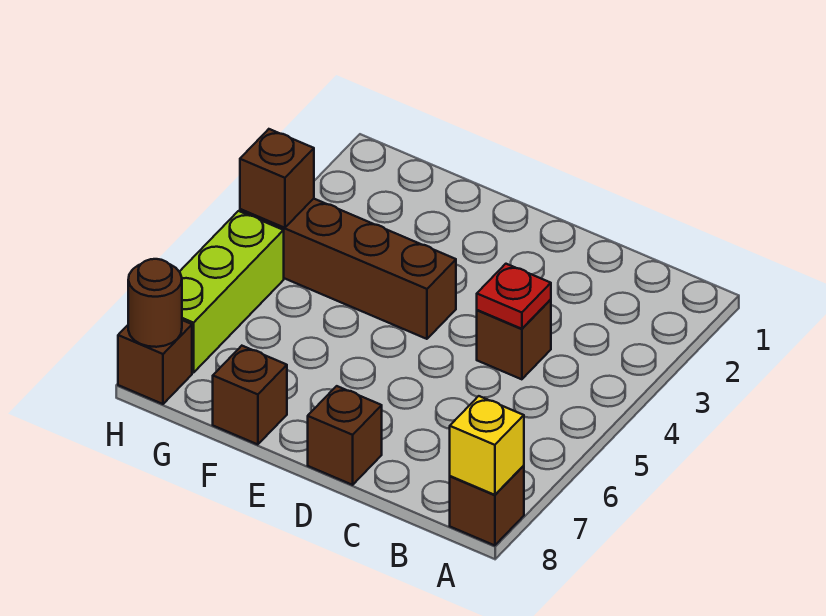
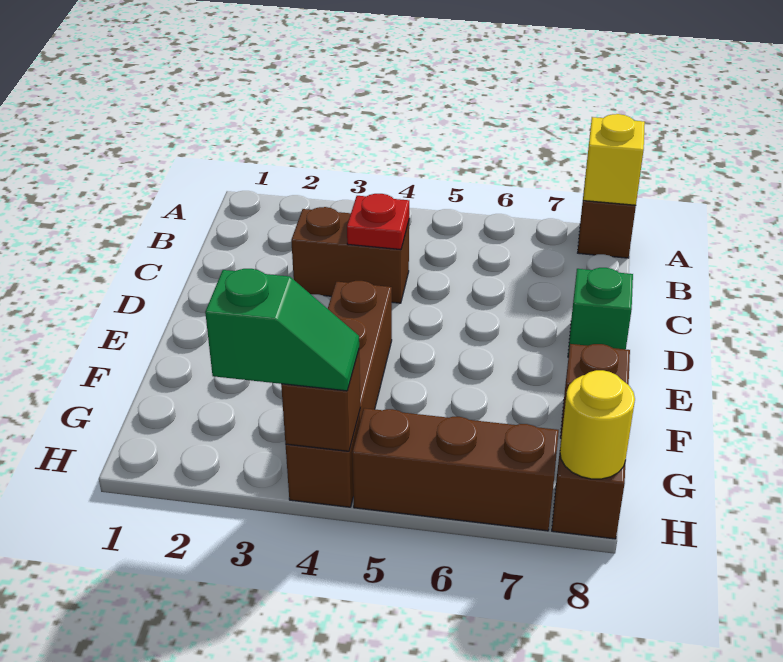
brown 1x1 brick [477,299,551,379] -> brown 1x2 brick [291,207,409,303]
brown 1x1 brick [308,386,382,485] -> green 1x1 brick [568,268,633,357]
none -> green 1x2 slope [205,269,359,391]
lime 1x3 brick [180,211,284,373] -> brown 1x3 brick [352,408,559,531]
brown 1x1 round brick [128,259,182,347] -> yellow 1x1 round brick [560,370,635,479]

